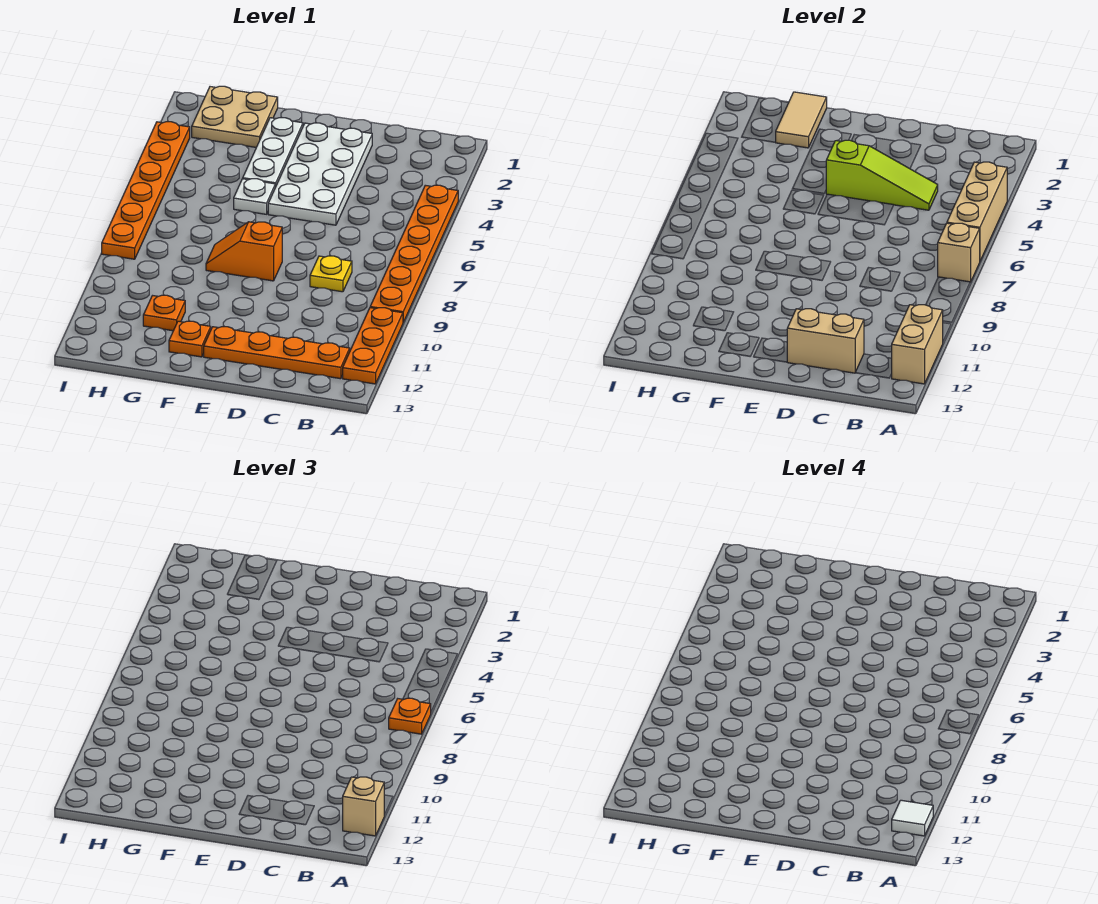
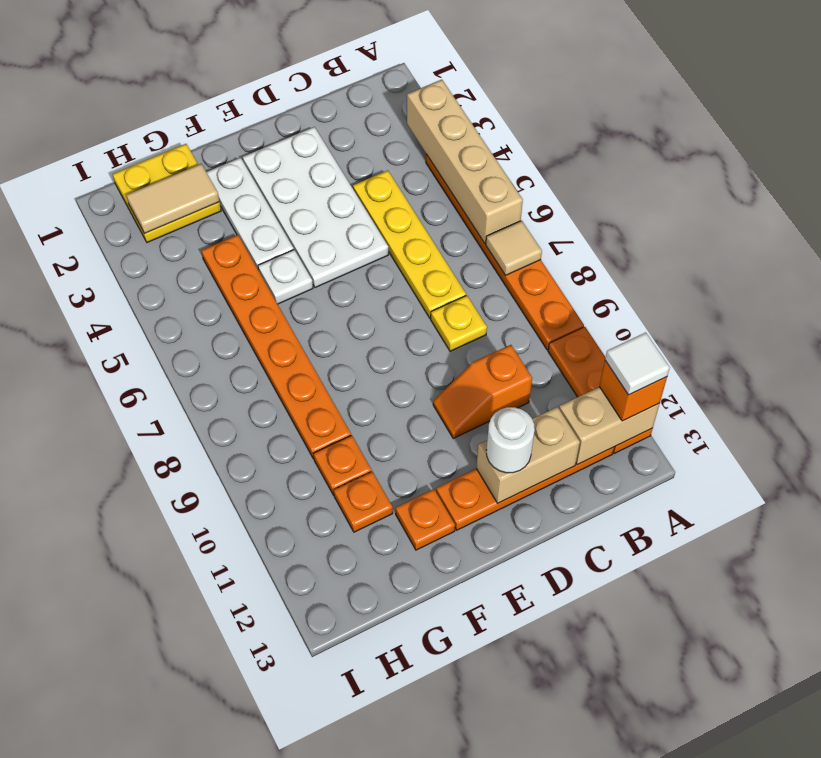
tan 1x3 brick [947,162,1007,261] -> tan 1x4 brick [407,80,523,243]
tan 1x1 brick [938,223,980,282] -> tan 1x1 tile [486,221,542,275]
orange 1x1 plate [389,698,431,734] -> orange 1x1 plate moved to [314,435,372,495]
tan 1x2 brick [892,305,943,384] -> tan 1x2 brick turned to [559,387,660,465]
tan 1x1 brick [343,777,384,836] -> orange 1x1 brick [599,361,667,421]
none -> yellow 1x4 plate [353,170,466,318]
lime 1x3 slope [826,140,938,210] -> none
none -> white 1x1 round brick [487,407,535,473]
orange 1x2 slope [206,222,282,281] -> orange 1x2 slope moved to [433,345,532,438]
tan 2x2 plate [192,86,278,147] -> yellow 2x2 plate [113,144,221,243]
tan 1x2 tile [775,92,827,148] -> tan 1x2 tile turned to [127,164,219,233]
orange 1x6 plate [102,122,190,259] -> orange 1x6 plate moved to [201,235,351,459]

